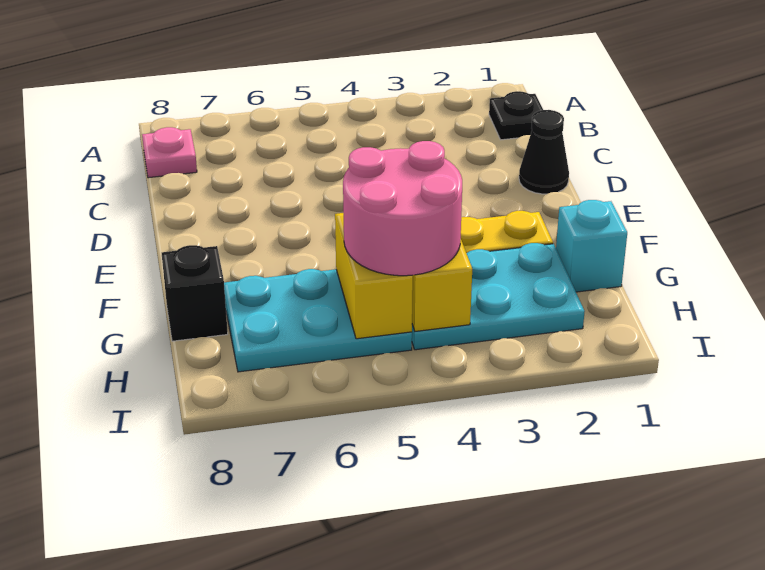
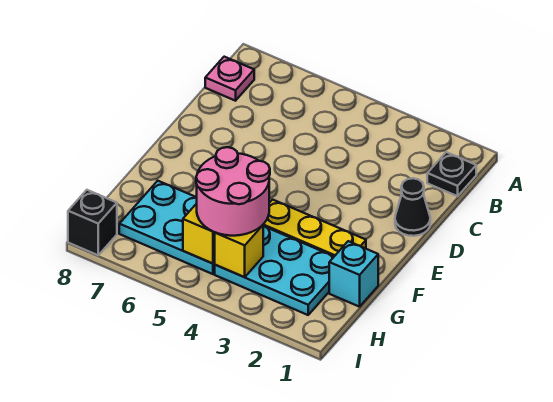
black 1x1 brick [162,245,228,341] -> black 1x1 brick moved to [68,190,117,255]

